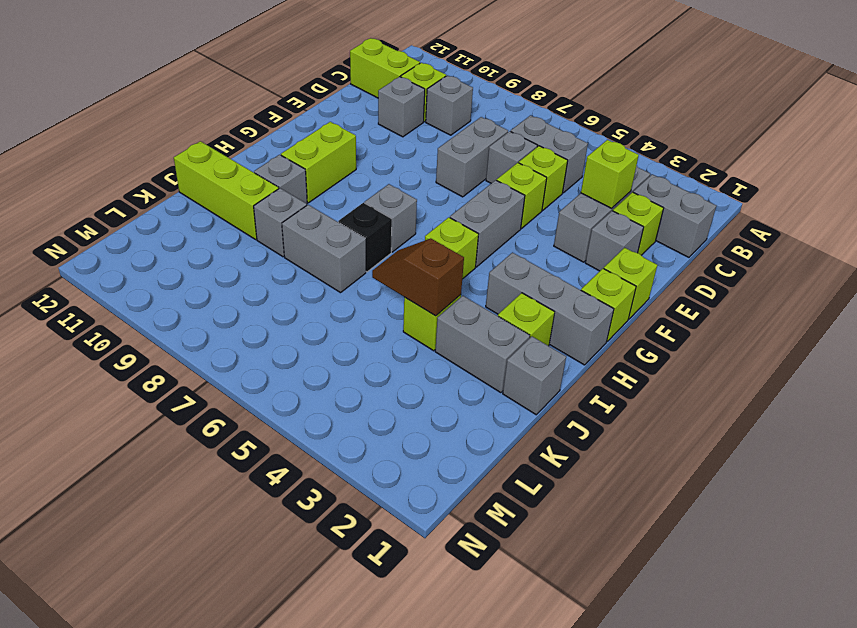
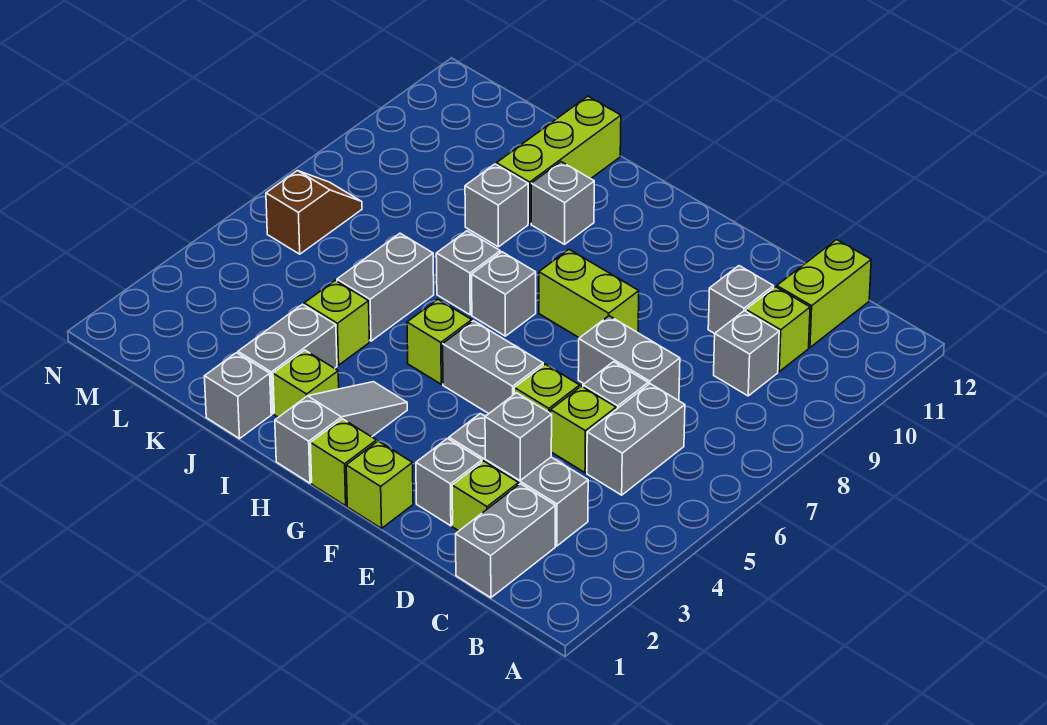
lime 1x1 brick [581,140,639,208] -> grey 1x1 brick [485,393,552,480]
lime 1x2 brick [281,122,356,203] -> lime 1x2 brick moved to [539,250,639,338]
grey 1x3 brick [486,253,614,365] -> grey 1x3 slope [275,382,407,483]
black 1x1 brick [338,203,392,272] -> grey 1x1 brick [436,231,500,315]
brown 1x2 slope [372,239,464,316] -> brown 1x2 slope moved to [266,171,362,254]
grey 1x2 brick [282,205,366,293] -> grey 1x2 brick moved to [337,233,434,341]

